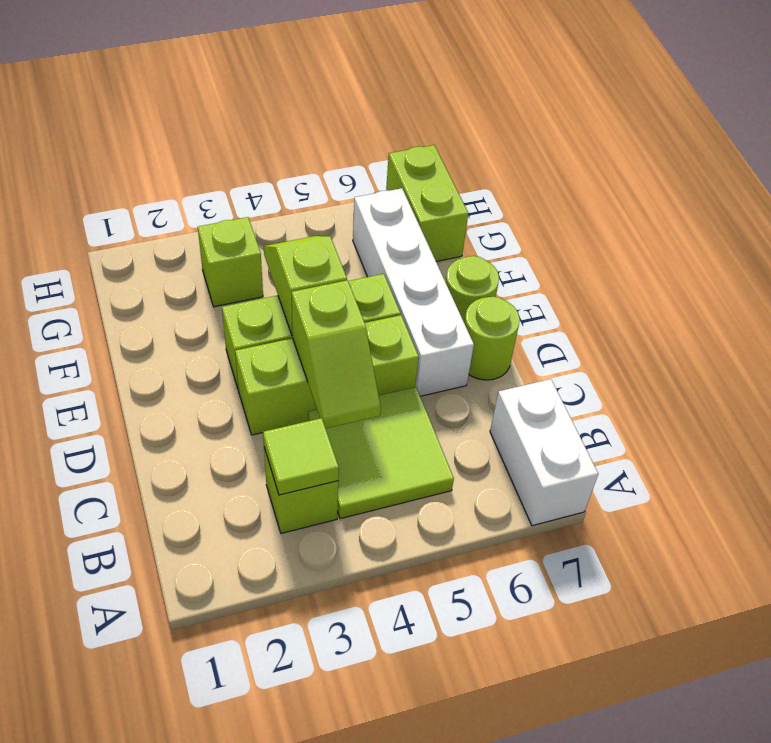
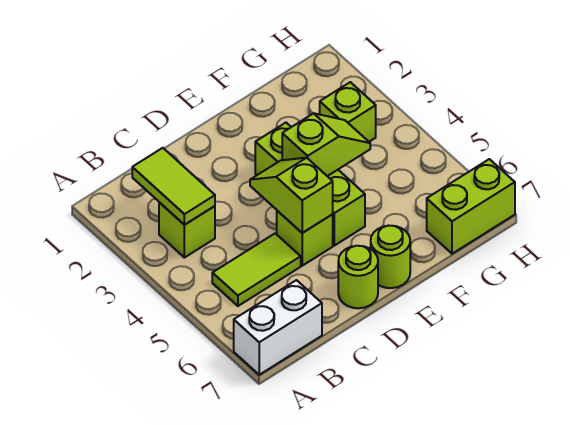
lime 1x1 tile [263,418,339,495] -> lime 1x2 tile [132,148,215,225]
lime 2x2 tile [308,387,454,519] -> lime 1x2 tile [212,233,301,306]
lime 1x2 slope [292,280,381,428] -> lime 1x2 slope turned to [250,158,333,233]
lime 1x3 brick [235,315,419,435] -> lime 1x1 brick [277,211,333,266]
white 1x4 brick [353,188,474,396] -> none

